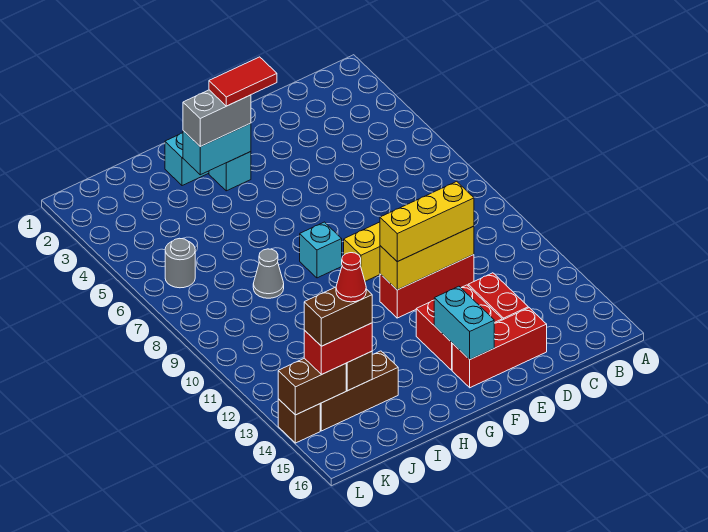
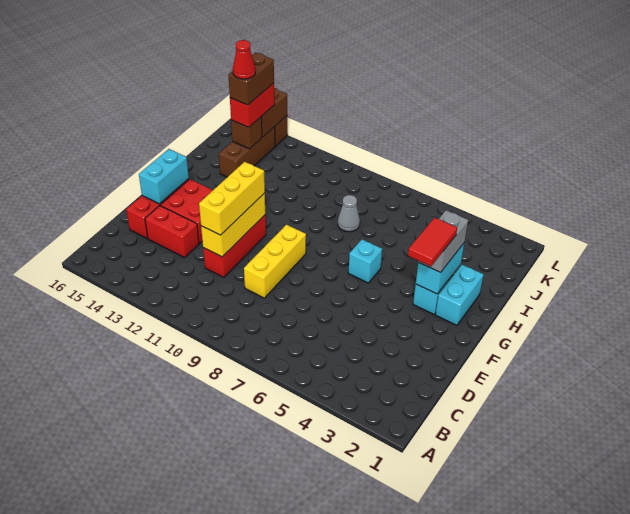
cyan 1x2 brick [434,286,494,359] -> cyan 1x2 brick turned to [139,149,189,204]
cyan 1x1 brick [300,222,342,278] -> cyan 1x1 brick moved to [348,239,382,283]
grey 1x1 round brick [165,238,195,288] -> none

